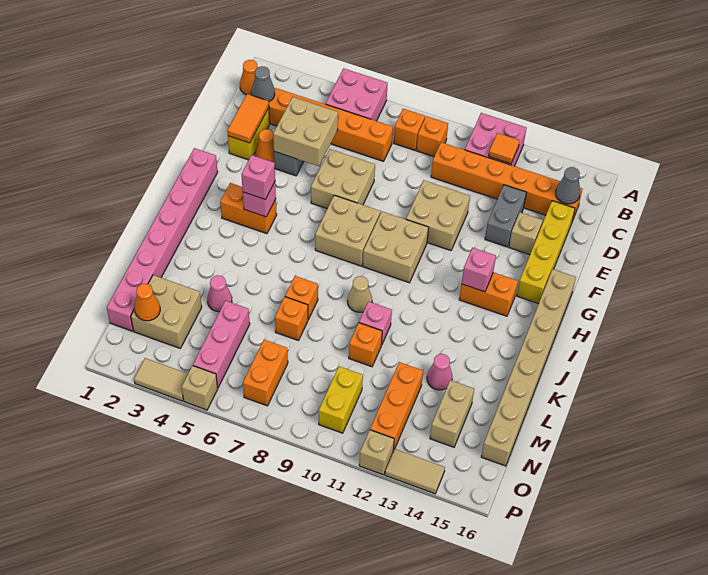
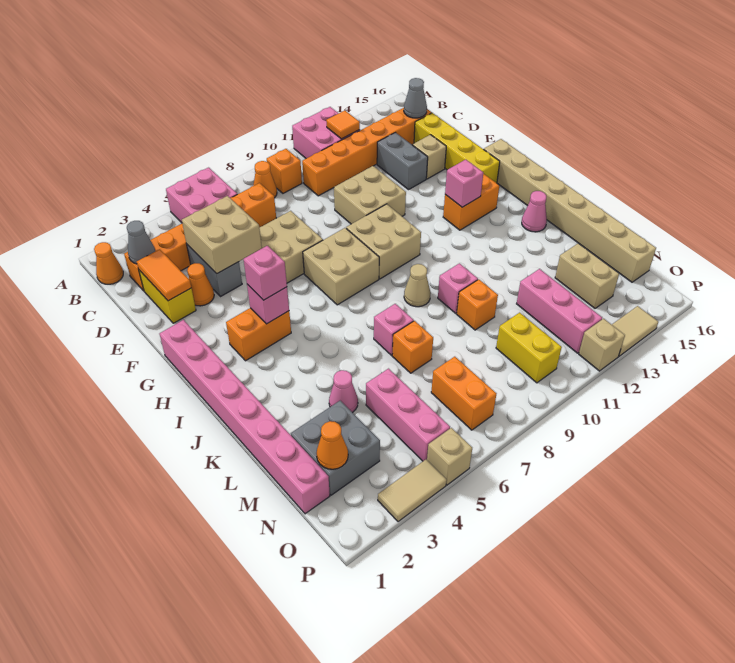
orange 1x1 brick [394,109,425,150] -> orange 1x1 cone [253,161,277,198]
orange 1x1 brick [285,276,318,319] -> pink 1x1 brick [374,304,414,355]
pink 1x1 cone [427,354,452,390] -> pink 1x1 cone moved to [522,191,547,232]
tan 2x2 brick [131,275,202,348] -> grey 2x2 brick [291,401,380,495]
orange 1x3 brick [370,362,423,451] -> pink 1x3 brick [517,269,602,353]

